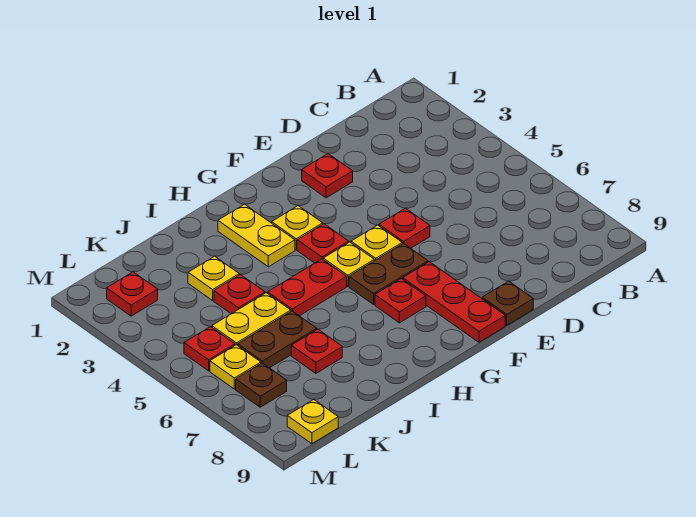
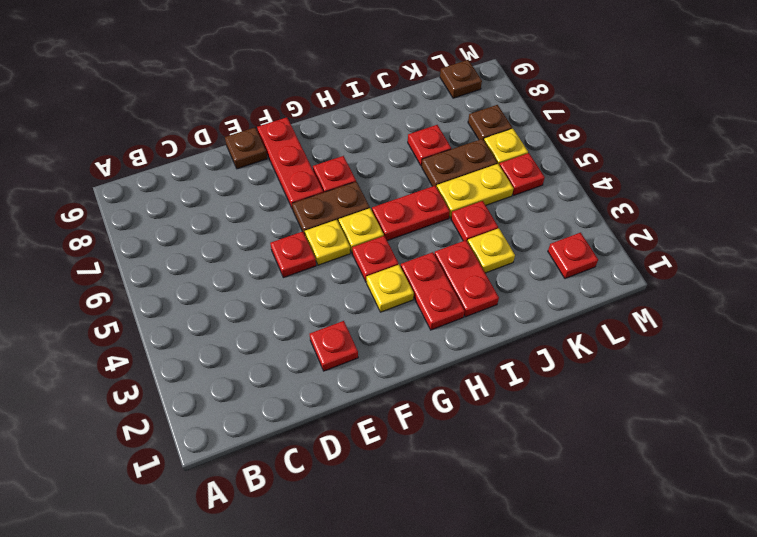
yellow 1x2 plate [218,204,295,267] -> red 1x2 plate [401,252,465,330]
none -> red 1x2 plate [434,240,499,317]
yellow 1x1 plate [287,399,338,444] -> brown 1x1 plate [440,60,482,98]

